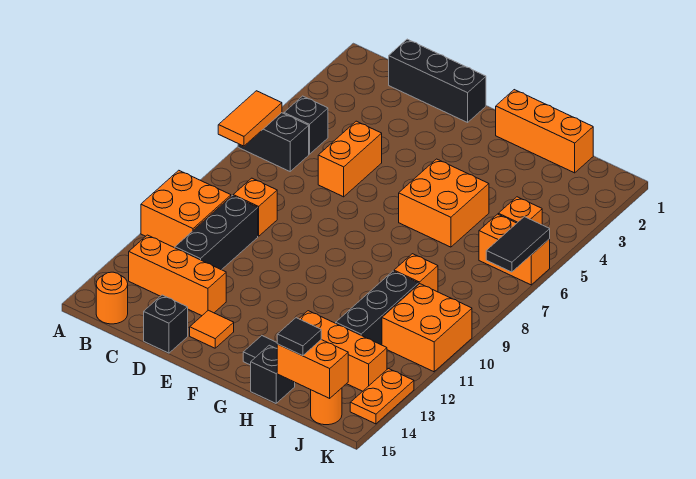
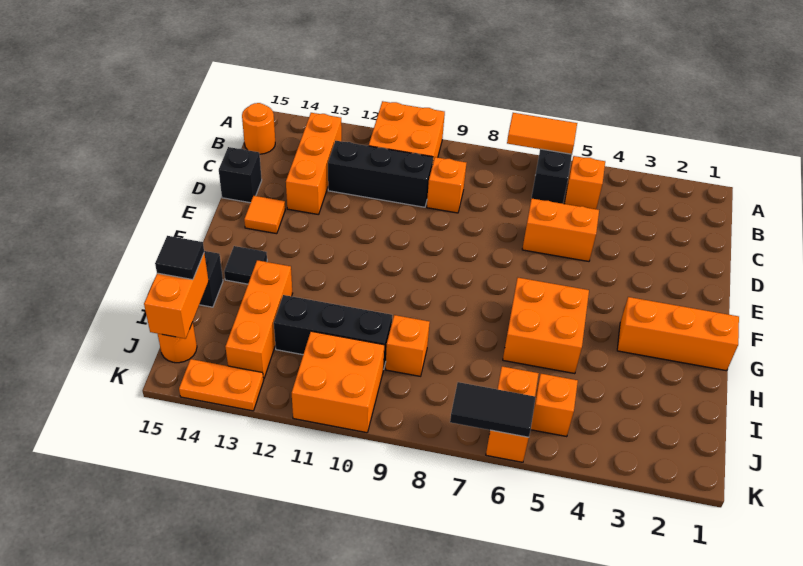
black 1x1 brick [284,96,328,154] -> orange 1x1 brick [565,156,605,209]
black 1x3 brick [389,39,486,122] -> none
orange 1x3 brick [496,90,593,173] -> orange 1x3 brick turned to [617,297,739,371]

